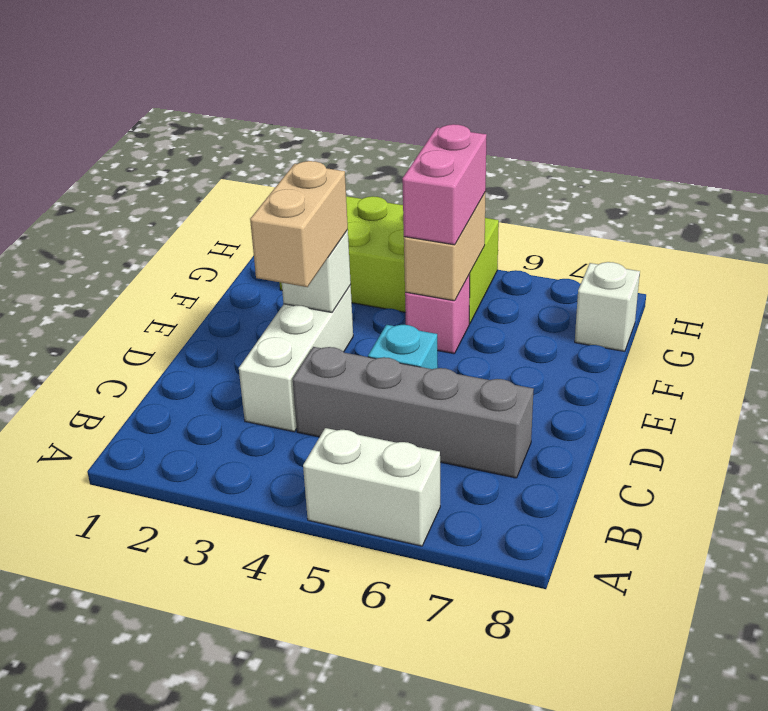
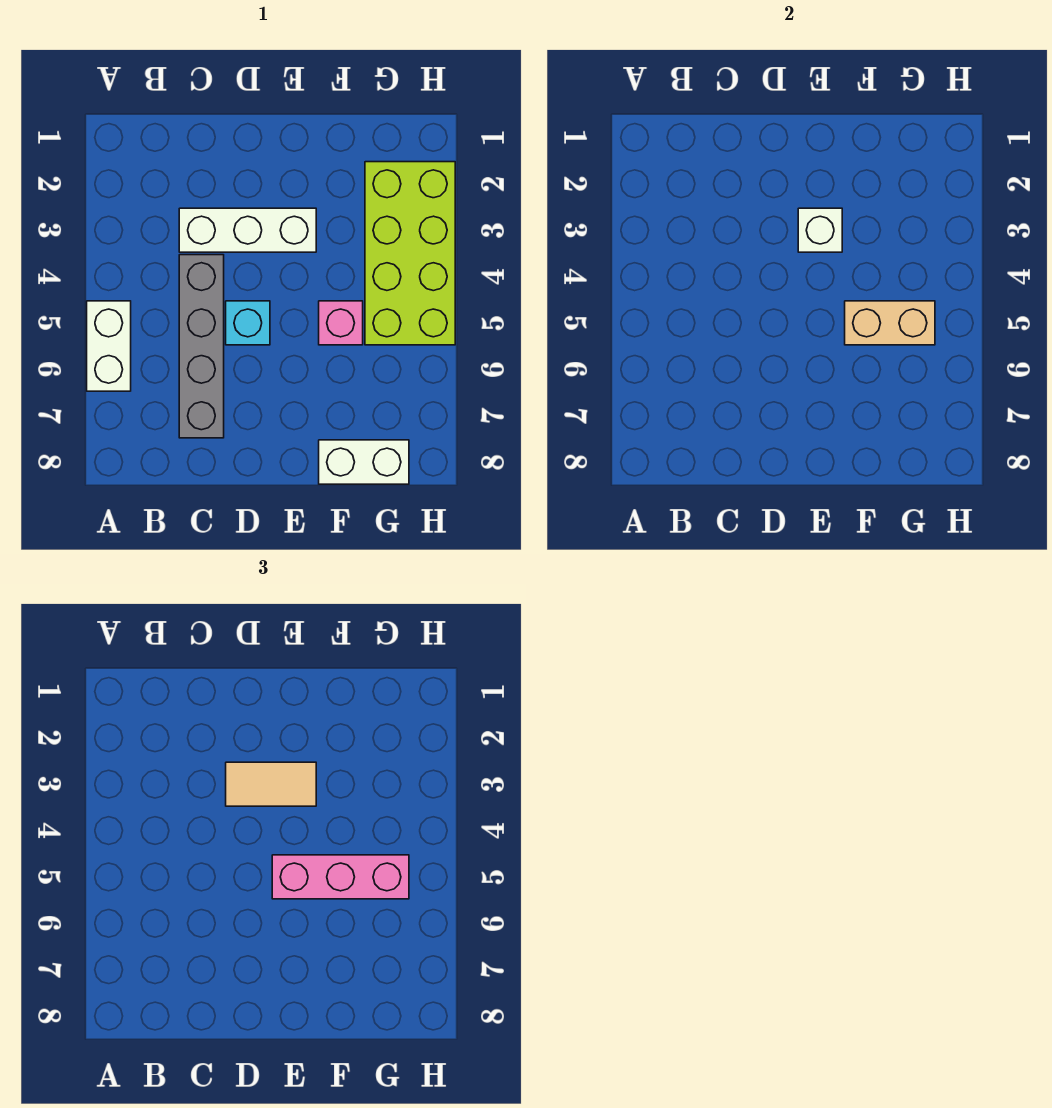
tan 1x2 brick [250,161,348,287] -> tan 1x2 tile [226,762,316,806]
pink 1x2 brick [402,124,487,245] -> pink 1x3 brick [272,855,409,899]
white 1x1 brick [575,262,640,351] -> white 1x2 brick [319,440,409,484]

